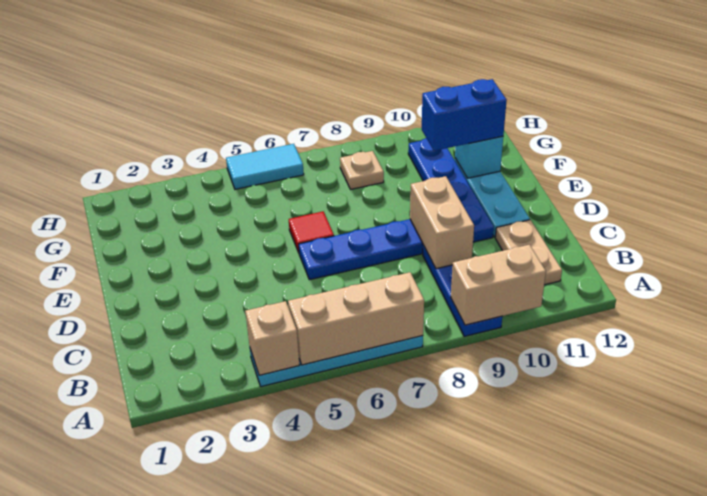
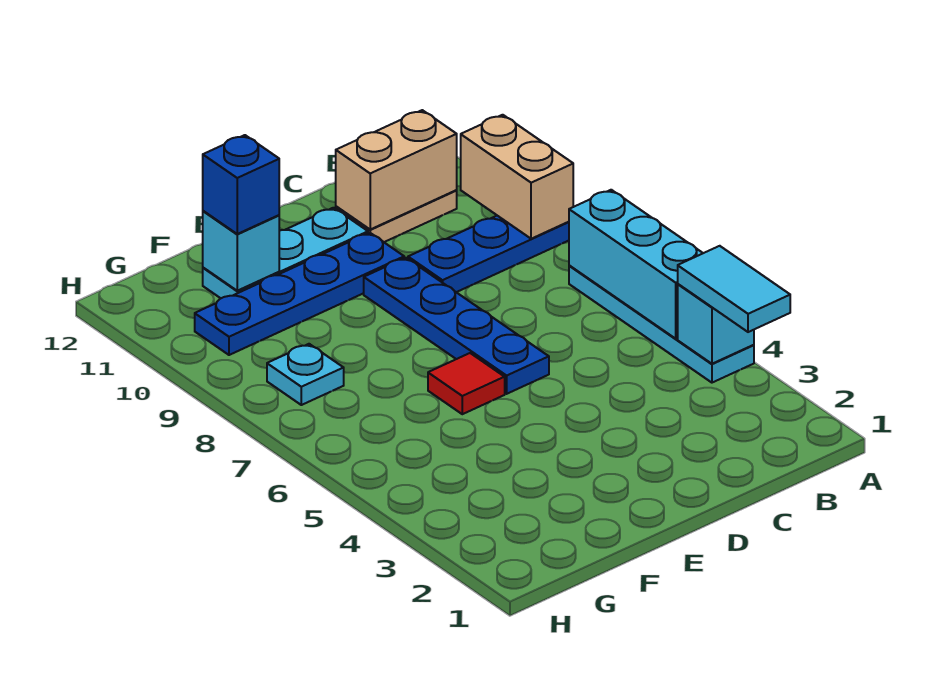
tan 1x1 brick [245,301,299,375] -> cyan 1x1 brick [678,284,754,364]
tan 1x3 brick [288,272,424,365] -> cyan 1x3 brick [569,190,703,339]
tan 1x2 brick [410,176,474,269] -> tan 1x2 brick moved to [336,110,457,229]
blue 1x2 brick [422,79,507,151] -> blue 1x1 brick [203,135,279,234]
tan 1x1 plate [340,151,384,189] -> cyan 1x1 plate [267,344,344,405]
cyan 1x2 tile [226,144,304,189] -> cyan 1x2 tile moved to [678,246,790,332]

